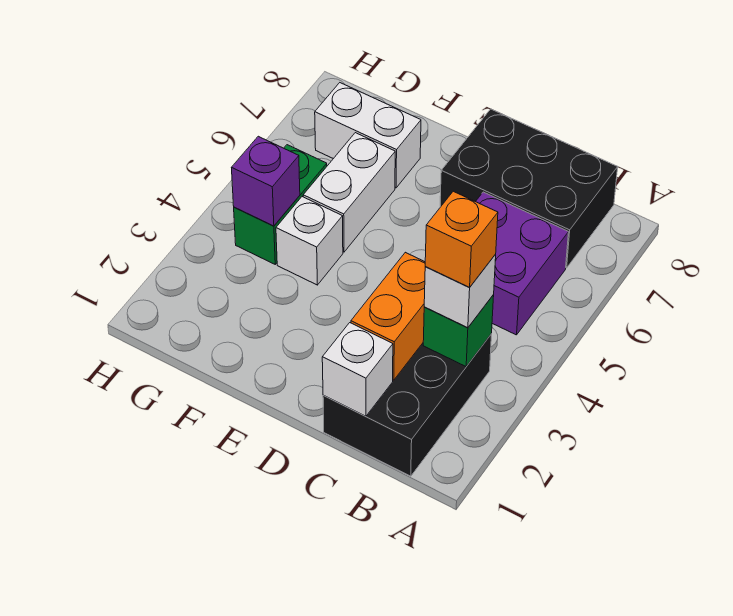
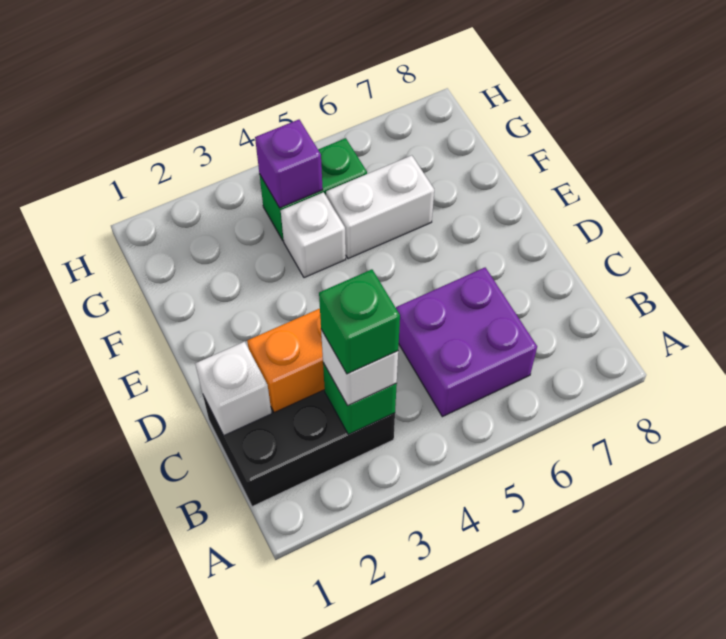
orange 1x1 brick [425,191,498,288] -> green 1x1 brick [319,269,400,374]
black 2x3 brick [440,109,618,268] -> none
white 1x2 brick [315,83,421,188] -> none

